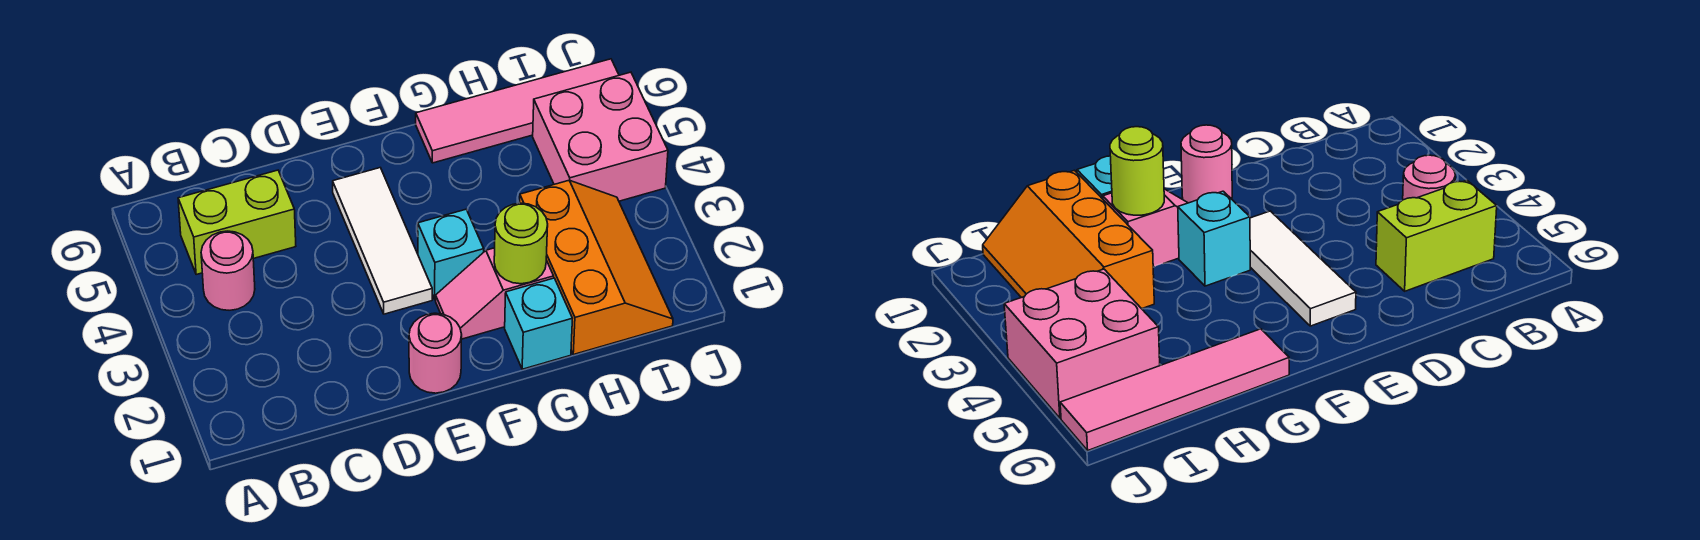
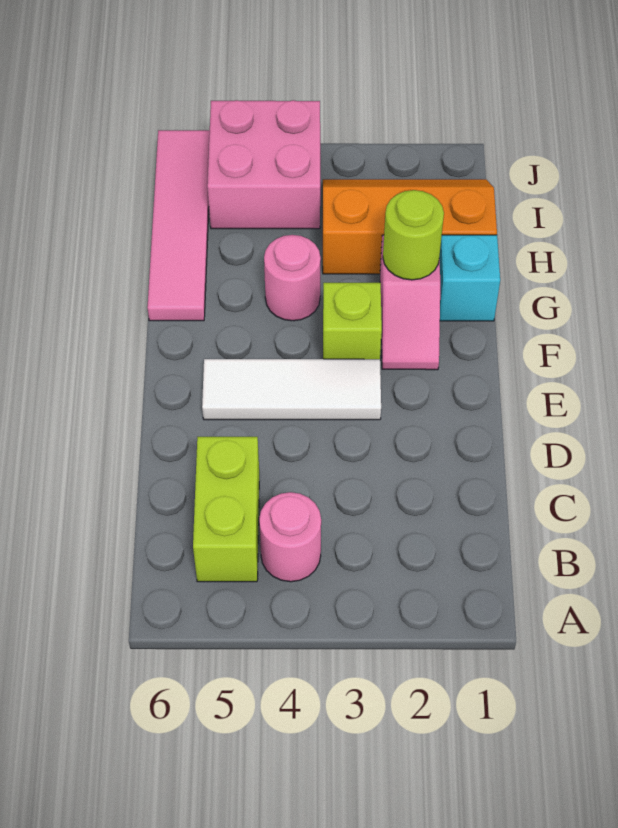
pink 1x1 round brick [409,313,462,393] -> pink 1x1 round brick moved to [264,235,321,321]
cyan 1x1 brick [418,209,484,300] -> lime 1x1 brick [323,283,382,359]

